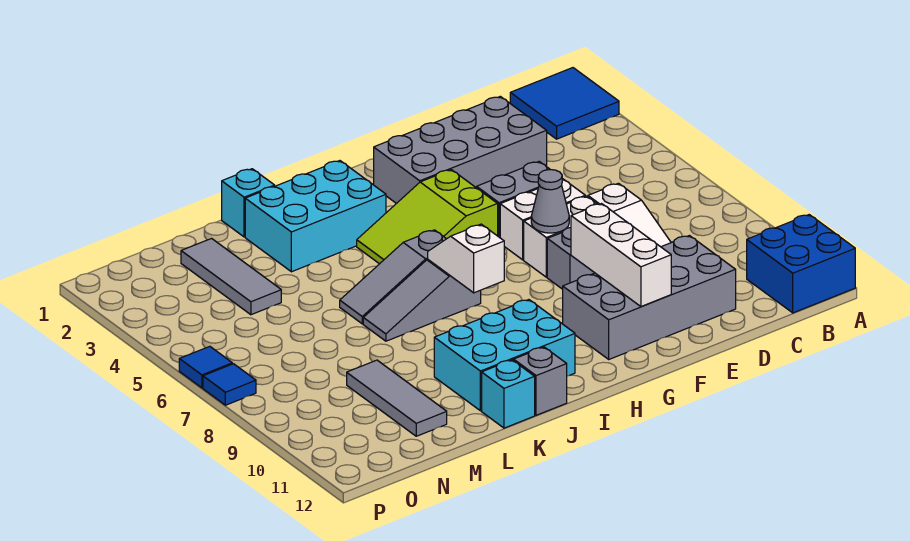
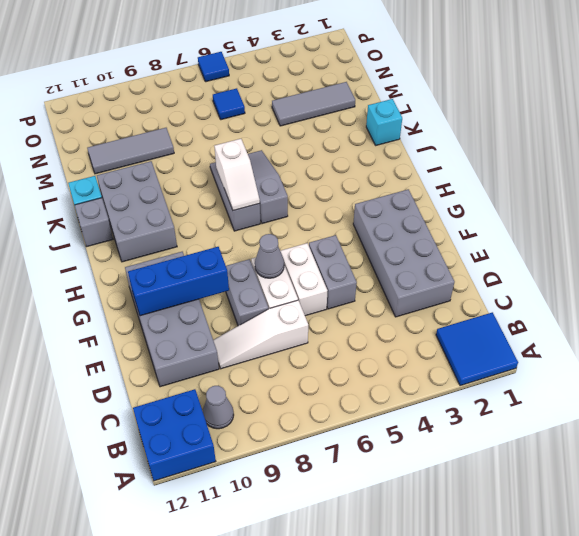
none -> grey 1x1 cone [203,386,234,429]
white 1x3 brick [571,204,671,306] -> blue 1x3 brick [128,247,229,316]
lime 2x3 slope [357,170,498,264] -> none
cyan 2x3 brick [245,161,386,272] -> none
white 1x2 slope [428,224,504,293] -> white 1x2 slope turned to [214,139,260,211]
cyan 2x3 brick [434,300,575,411] -> grey 2x3 brick [97,161,177,262]
blue 1x1 tile [203,364,256,405] -> blue 1x1 tile moved to [213,88,245,120]

